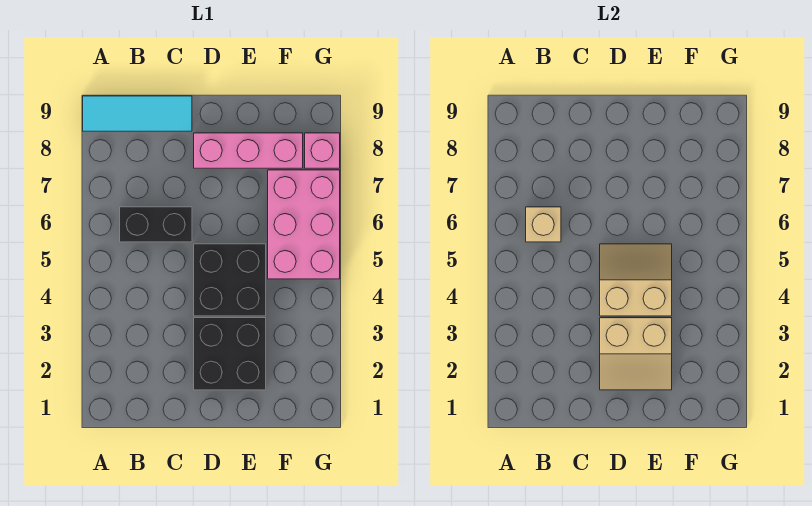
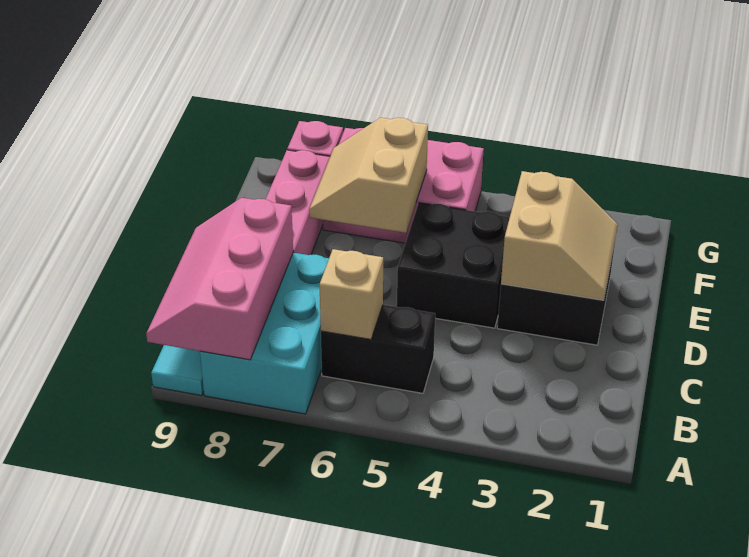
none -> cyan 2x3 brick [200,253,329,414]
none -> pink 2x3 slope [146,198,293,360]
black 1x2 brick [120,207,192,242] -> black 1x2 brick turned to [321,305,435,393]
tan 2x2 slope [600,244,672,316] -> tan 2x2 slope moved to [309,118,428,233]

